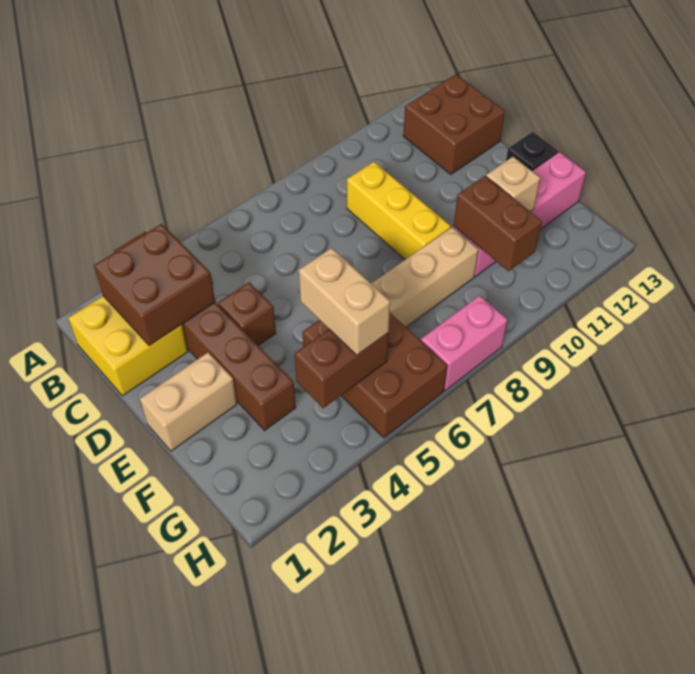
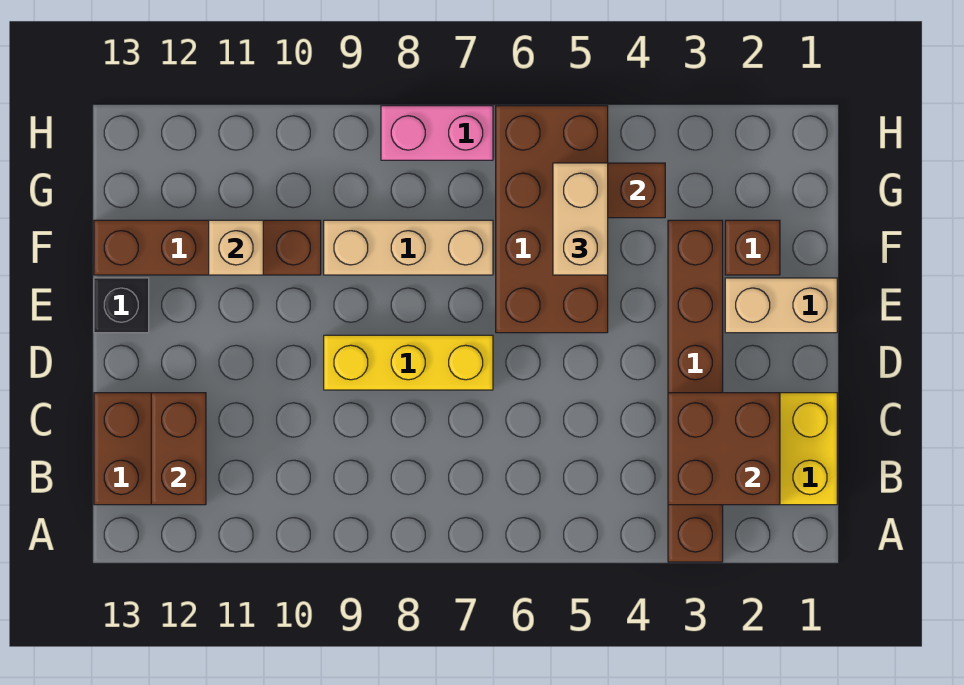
yellow 1x3 brick [347,162,451,260] -> yellow 1x3 brick turned to [324,335,493,390]
brown 1x1 brick [218,282,276,346] -> brown 1x1 brick moved to [725,220,780,275]
brown 2x3 brick [302,313,447,438] -> brown 2x4 brick [496,106,608,333]
pink 1x4 brick [453,152,586,276] -> brown 1x4 brick [94,220,321,275]
brown 1x2 brick [454,176,542,271] -> brown 1x2 brick moved to [151,393,206,505]

